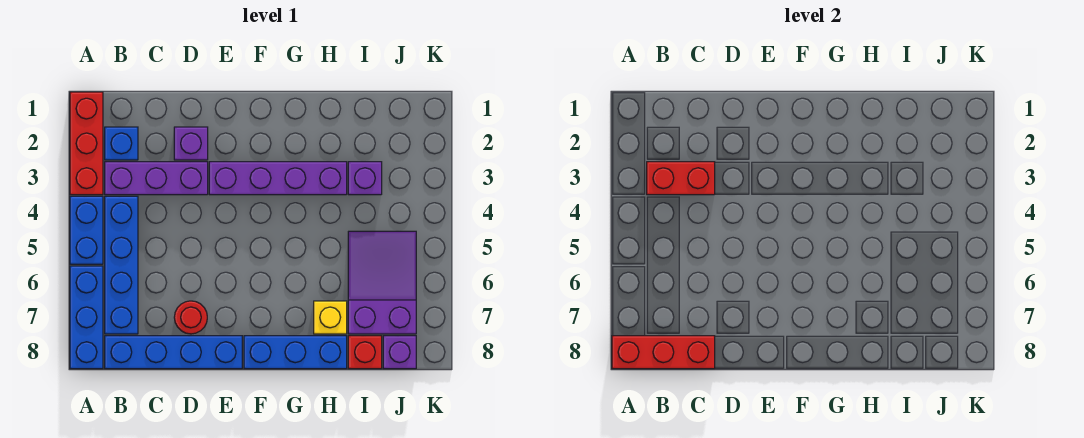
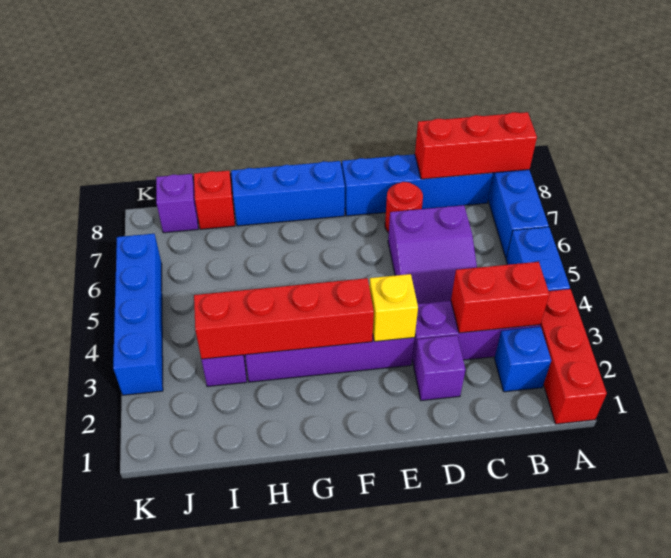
blue 1x4 brick [105,196,138,334] -> blue 1x4 brick moved to [113,234,163,395]
none -> red 1x4 brick [194,278,374,359]
yellow 1x1 brick [314,301,347,334] -> yellow 1x1 brick moved to [369,274,418,342]
purple 2x3 slope [348,231,416,334] -> purple 2x3 slope moved to [388,205,477,304]

